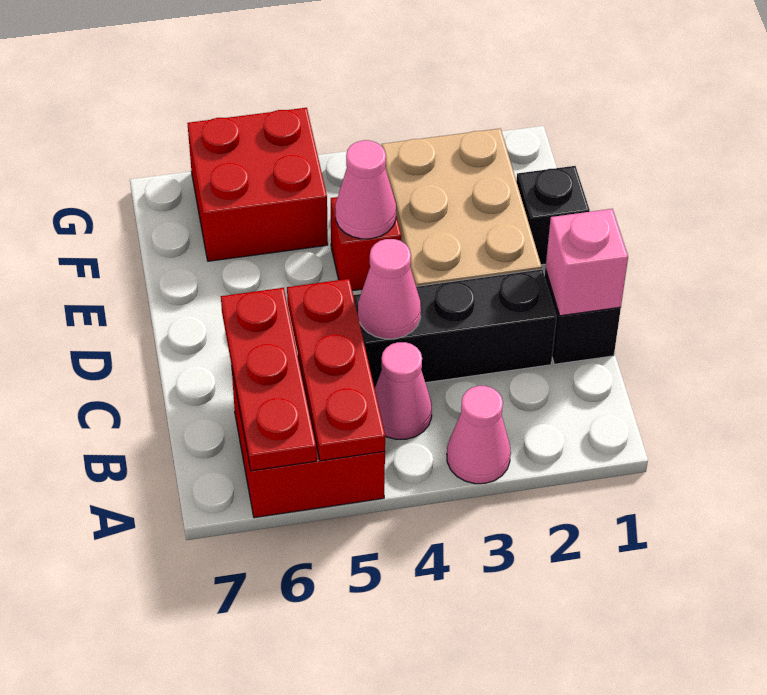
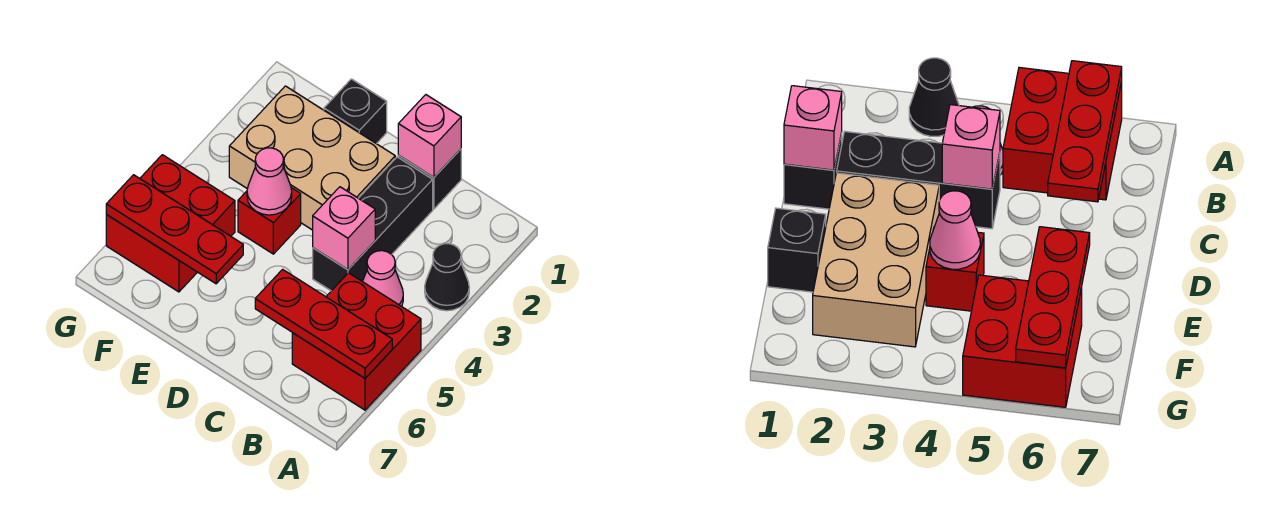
pink 1x1 cone [447,386,511,484] -> black 1x1 cone [425,244,469,311]
red 1x3 plate [287,279,385,461] -> red 1x3 plate moved to [106,175,243,284]
pink 1x1 cone [358,239,421,339] -> pink 1x1 brick [313,187,375,270]

